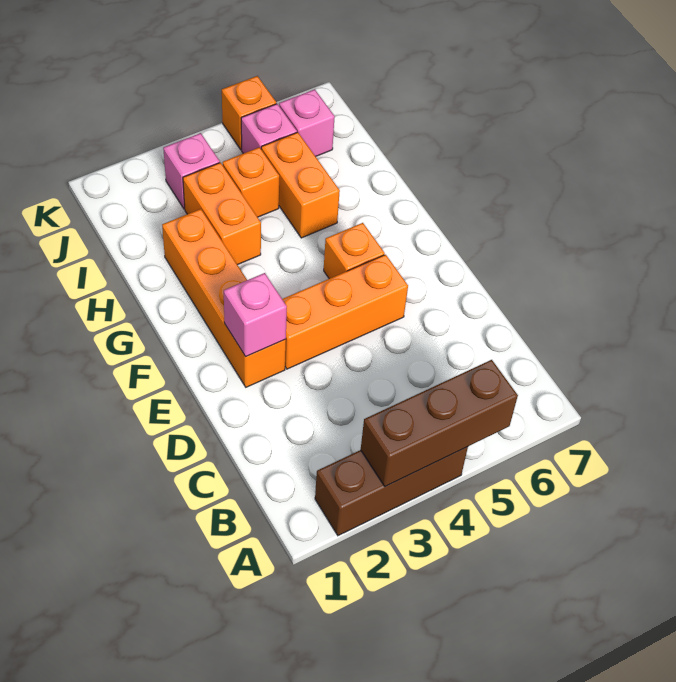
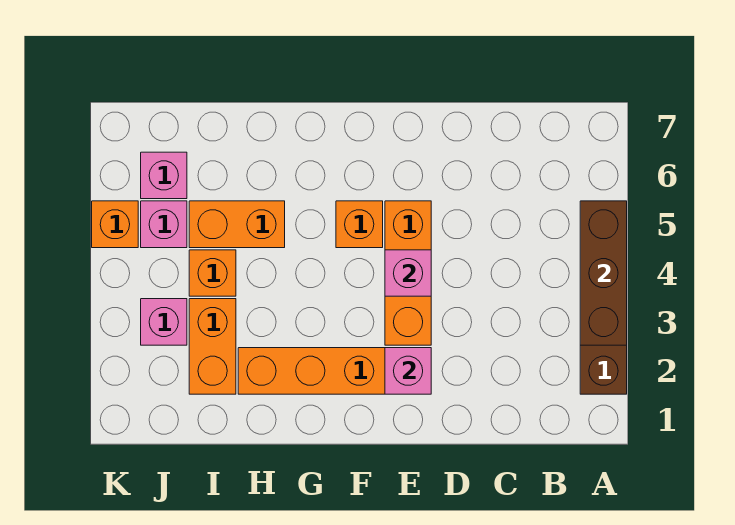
none -> pink 1x1 brick [385,250,431,296]
orange 1x2 brick [183,163,261,265] -> orange 1x2 brick turned to [189,299,236,394]

